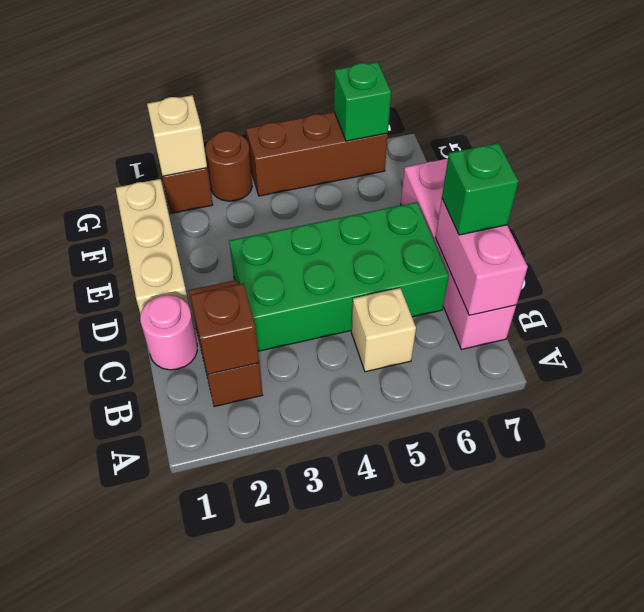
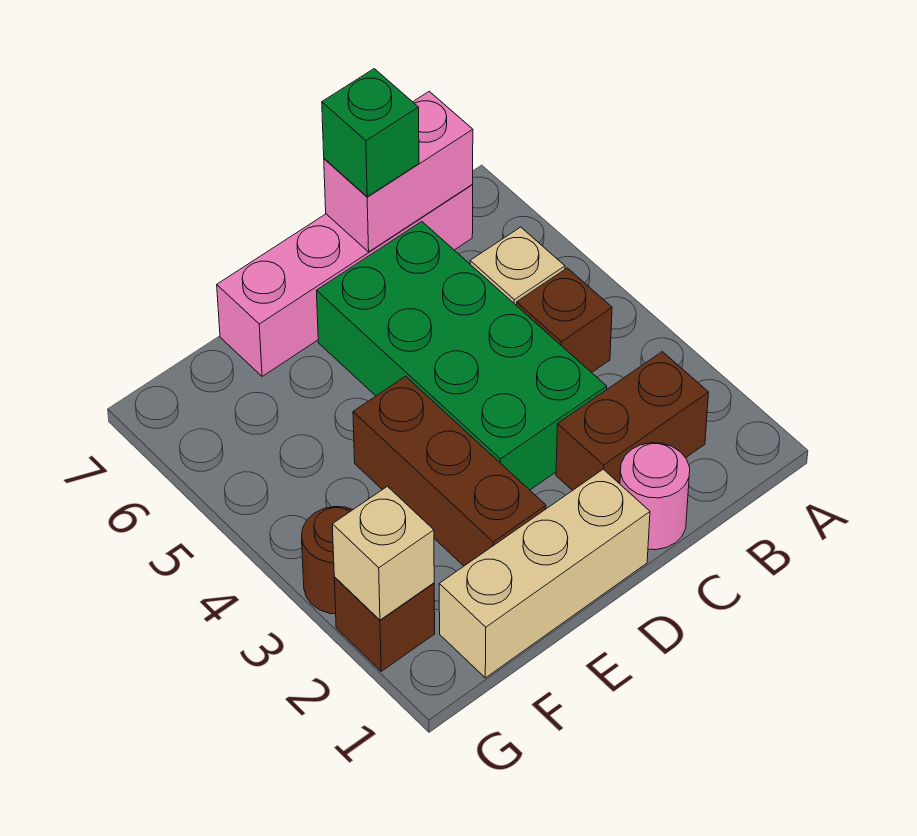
brown 1x1 brick [191,284,259,374] -> brown 1x1 brick moved to [517,268,612,373]
brown 1x3 brick [246,112,388,196] -> brown 1x3 brick moved to [353,376,546,566]
green 1x1 brick [334,62,391,141] -> none

